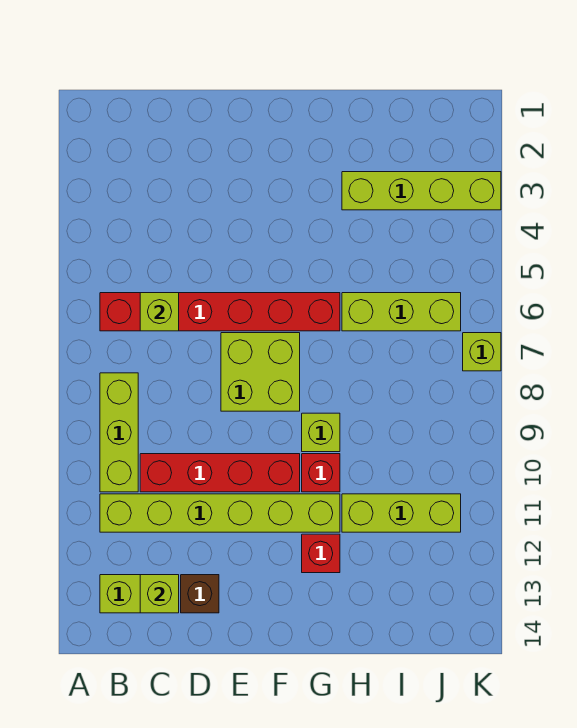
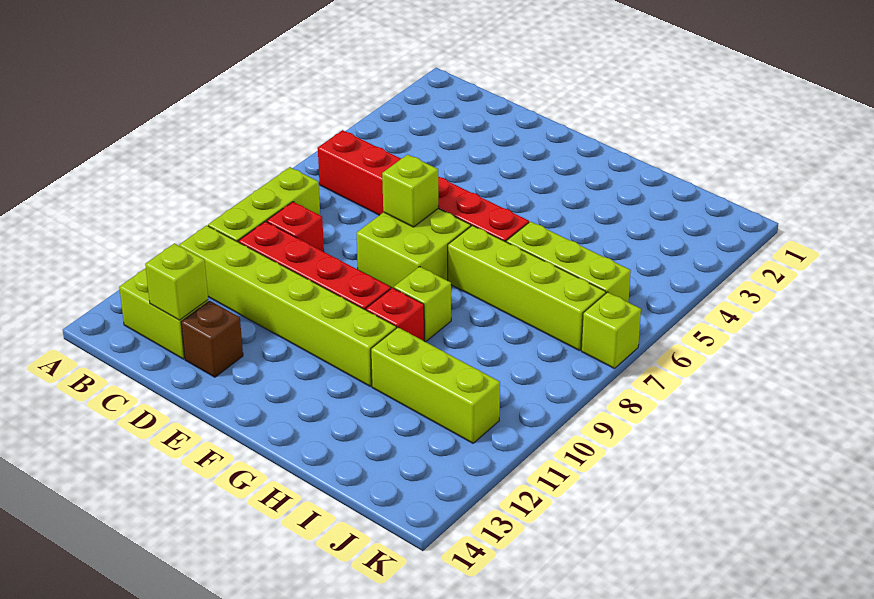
lime 1x1 brick [140,293,179,331] -> lime 1x1 brick moved to [382,154,439,227]
red 1x1 brick [302,534,340,573] -> red 1x1 brick moved to [267,202,324,252]
lime 1x4 brick [342,172,501,210] -> lime 1x4 brick moved to [448,226,606,351]

